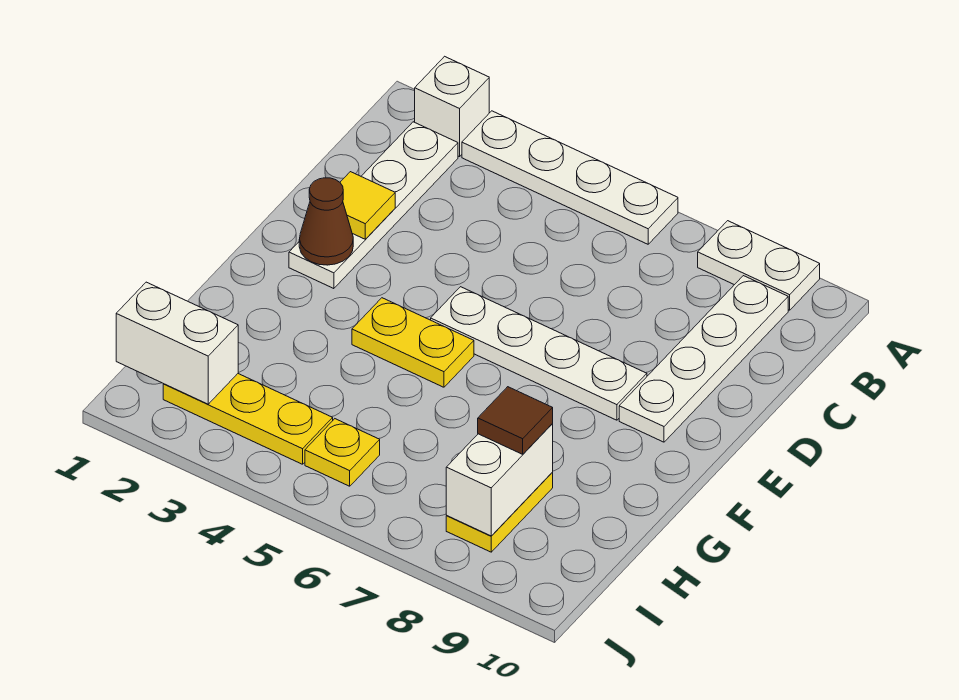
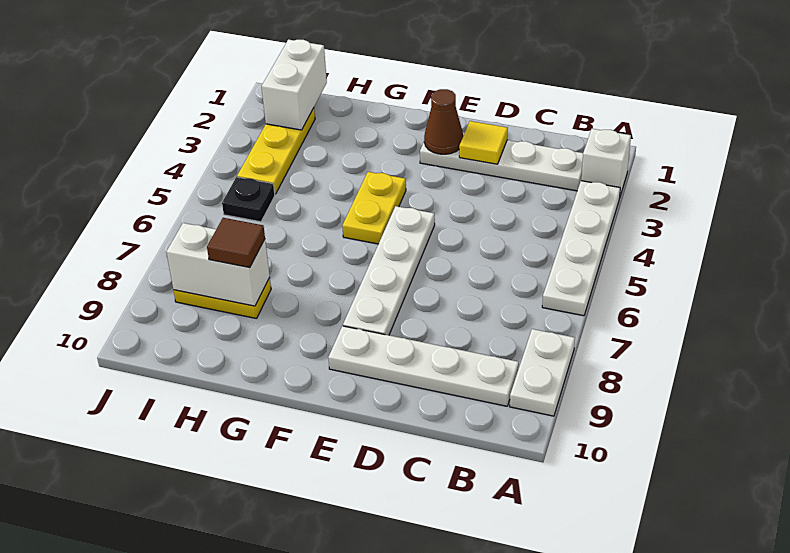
yellow 1x1 plate [305,419,380,486] -> black 1x1 plate [222,177,275,222]

